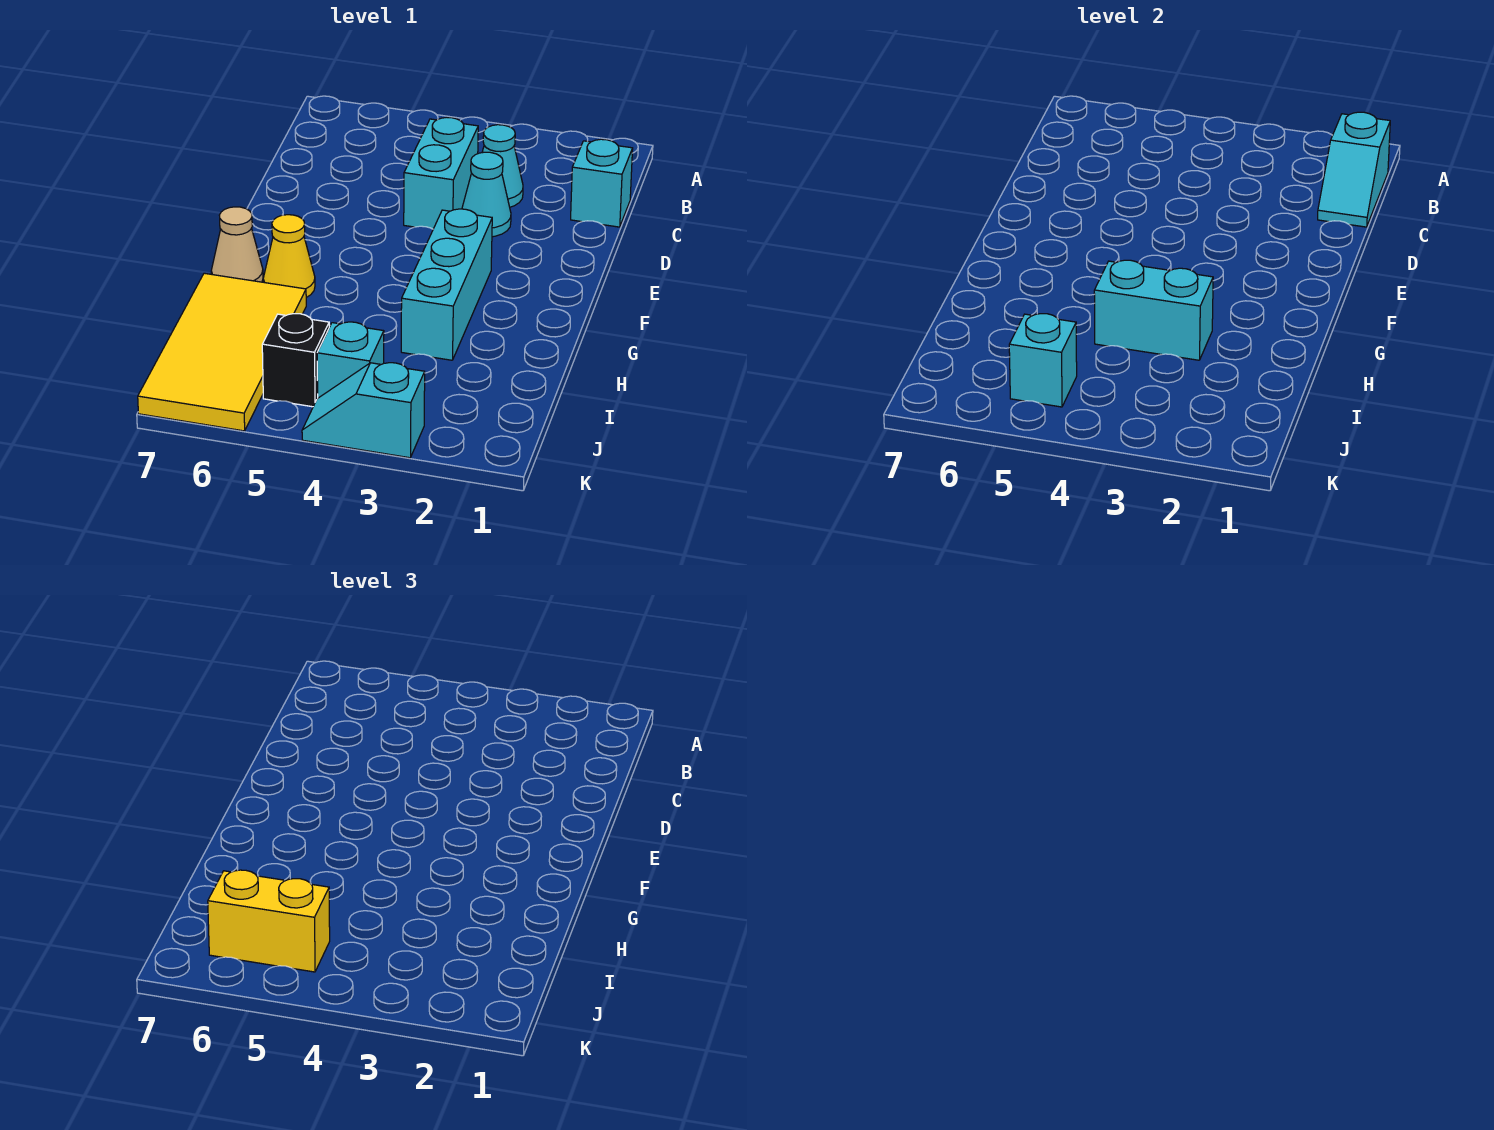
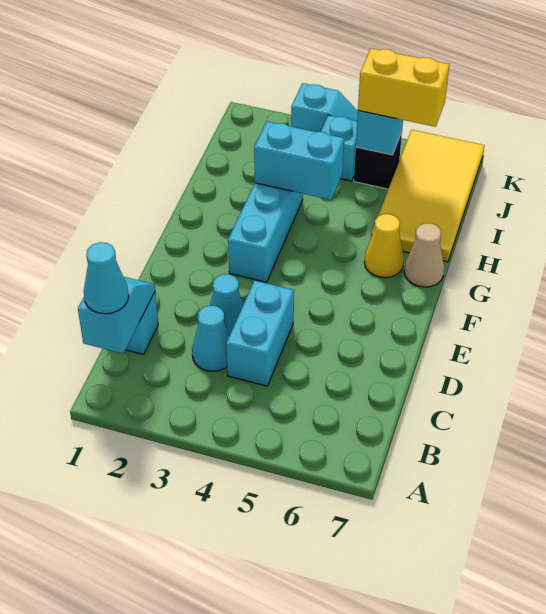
none -> cyan 1x1 cone [84,242,129,314]

